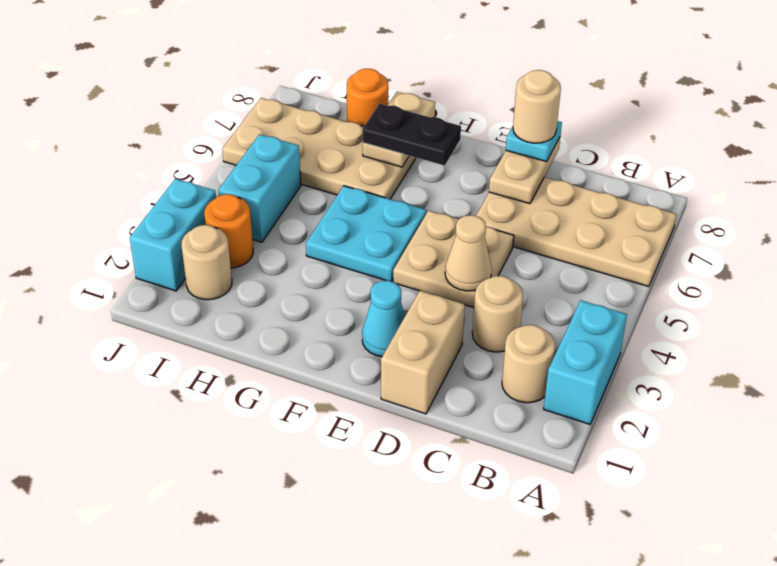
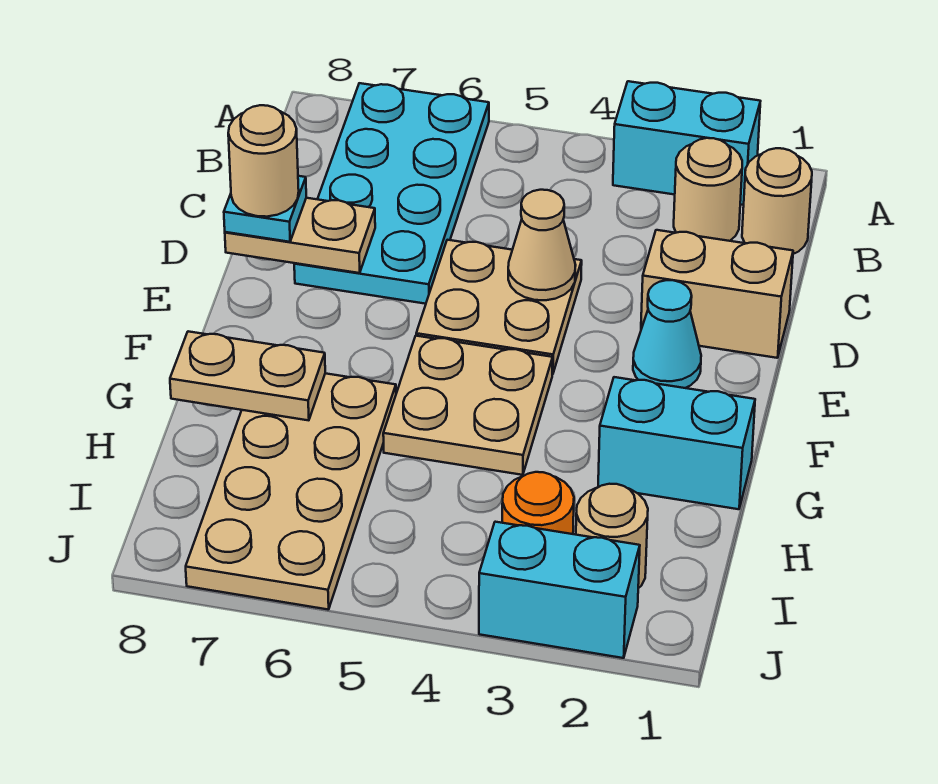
tan 2x4 plate [476,177,677,287] -> cyan 2x4 plate [294,83,489,304]
tan 1x1 round brick [472,276,523,352] -> tan 1x1 round brick moved to [742,148,812,254]
cyan 2x2 plate [306,186,426,281] -> tan 2x2 plate [383,336,553,475]
black 1x2 plate [363,104,461,165] -> none
orange 1x1 round brick [347,69,388,126] -> none
cyan 1x2 brick [218,134,301,242] -> cyan 1x2 brick moved to [598,377,755,509]

